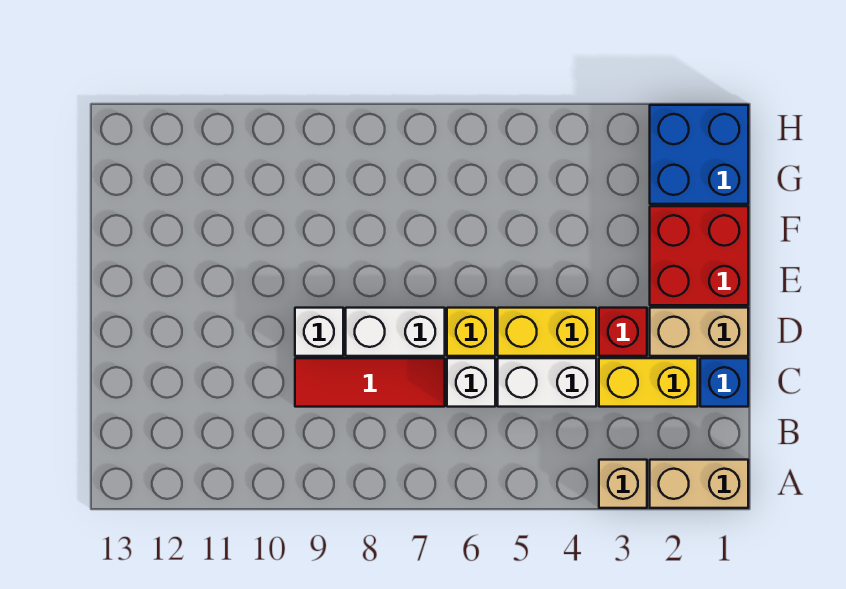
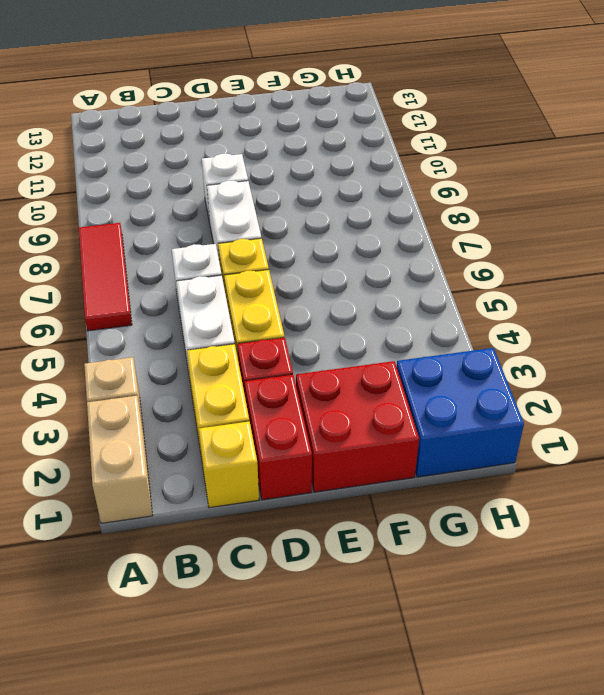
blue 1x1 brick [700,358,748,407] -> yellow 1x1 brick [199,421,259,508]
red 1x3 tile [295,358,445,407] -> red 1x3 tile moved to [79,223,132,331]
tan 1x2 brick [650,308,748,356] -> red 1x2 brick [245,375,312,500]

